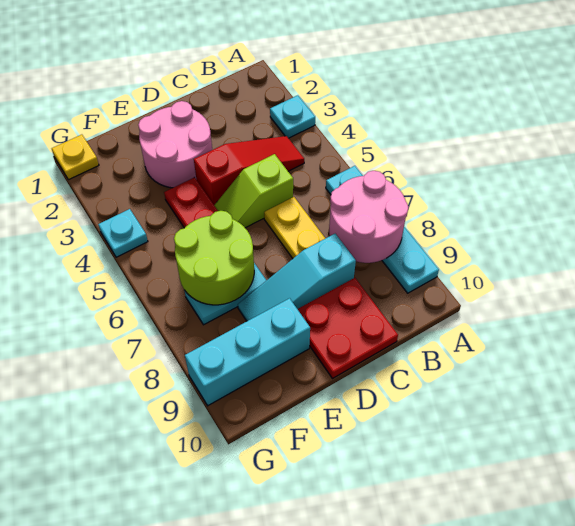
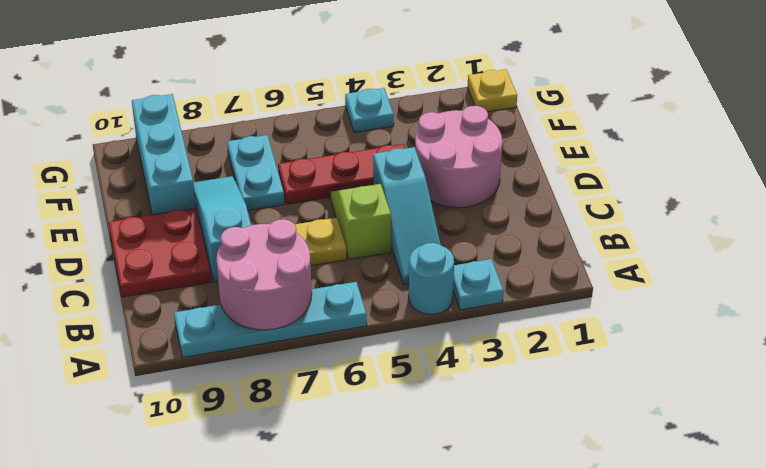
none -> cyan 1x1 round brick [409,243,454,314]
red 1x3 slope [194,136,304,205] -> cyan 1x3 slope [373,147,441,284]
lime 2x2 round brick [174,211,254,305] -> none

